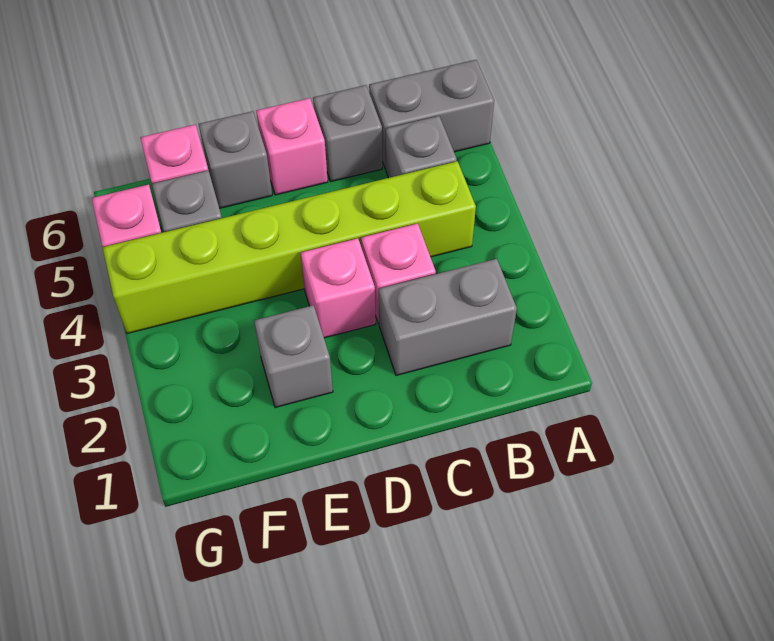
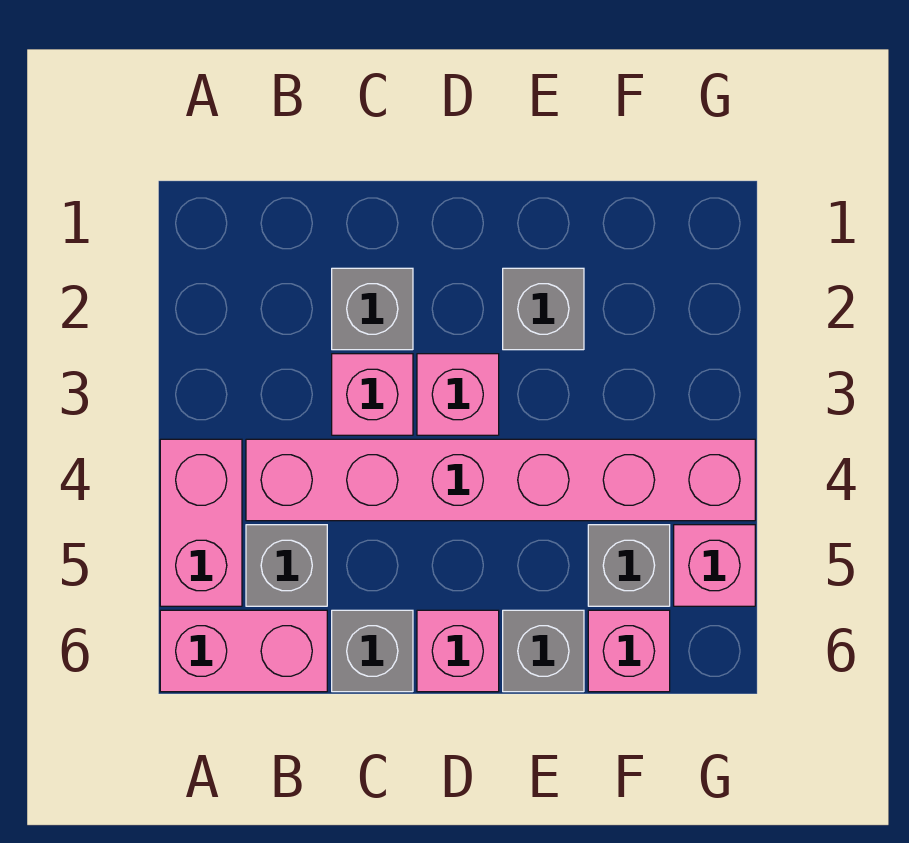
none -> pink 1x2 brick [160,439,242,606]
grey 1x2 brick [369,60,494,168] -> pink 1x2 brick [160,610,327,692]
grey 1x2 brick [379,259,517,375] -> grey 1x1 brick [332,268,413,350]
lime 1x6 brick [103,161,476,334] -> pink 1x6 brick [246,439,755,521]

